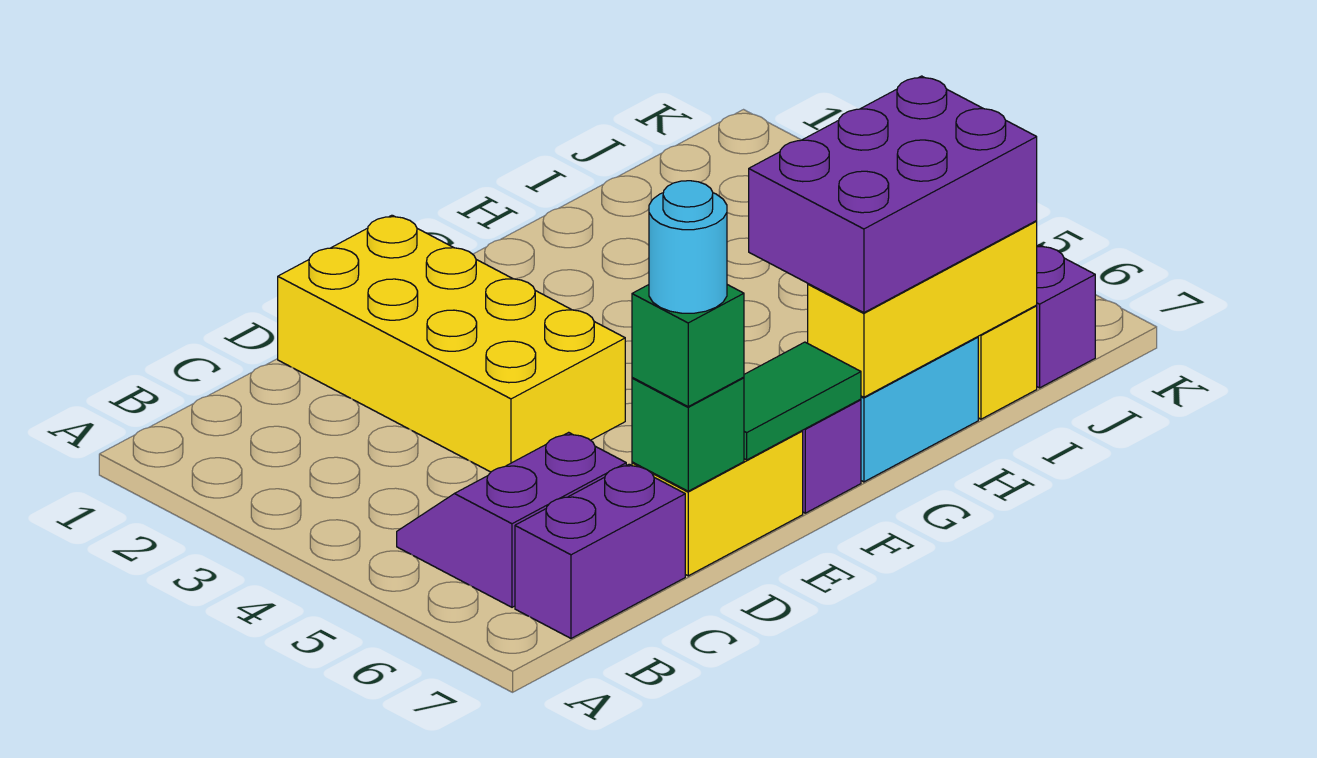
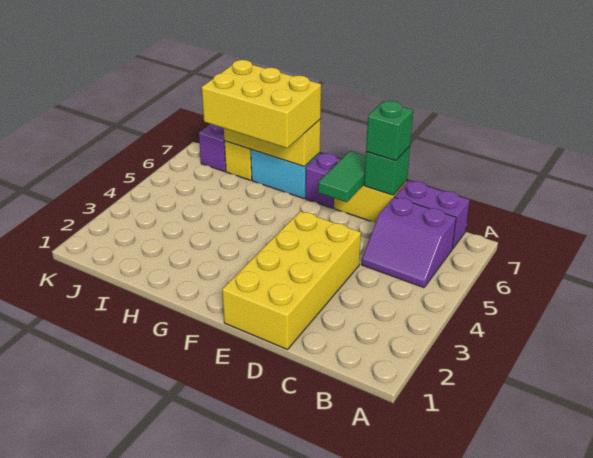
cyan 1x1 round brick [649,181,727,313] -> none
green 1x2 tile [744,342,861,460] -> green 1x2 tile turned to [318,151,366,202]
purple 2x3 brick [749,76,1037,313] -> yellow 2x3 brick [202,60,321,148]

